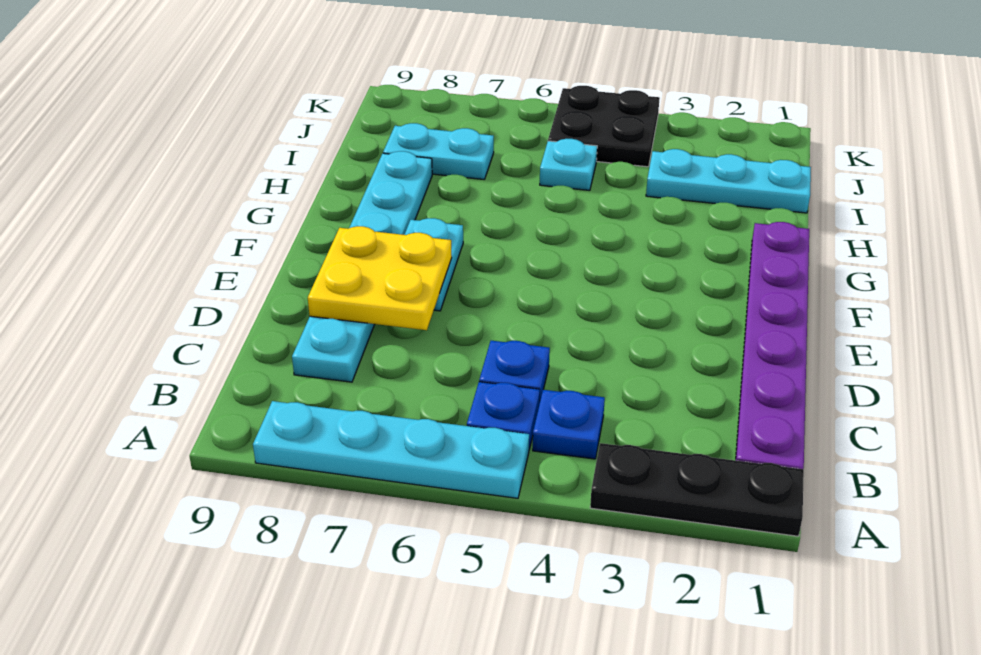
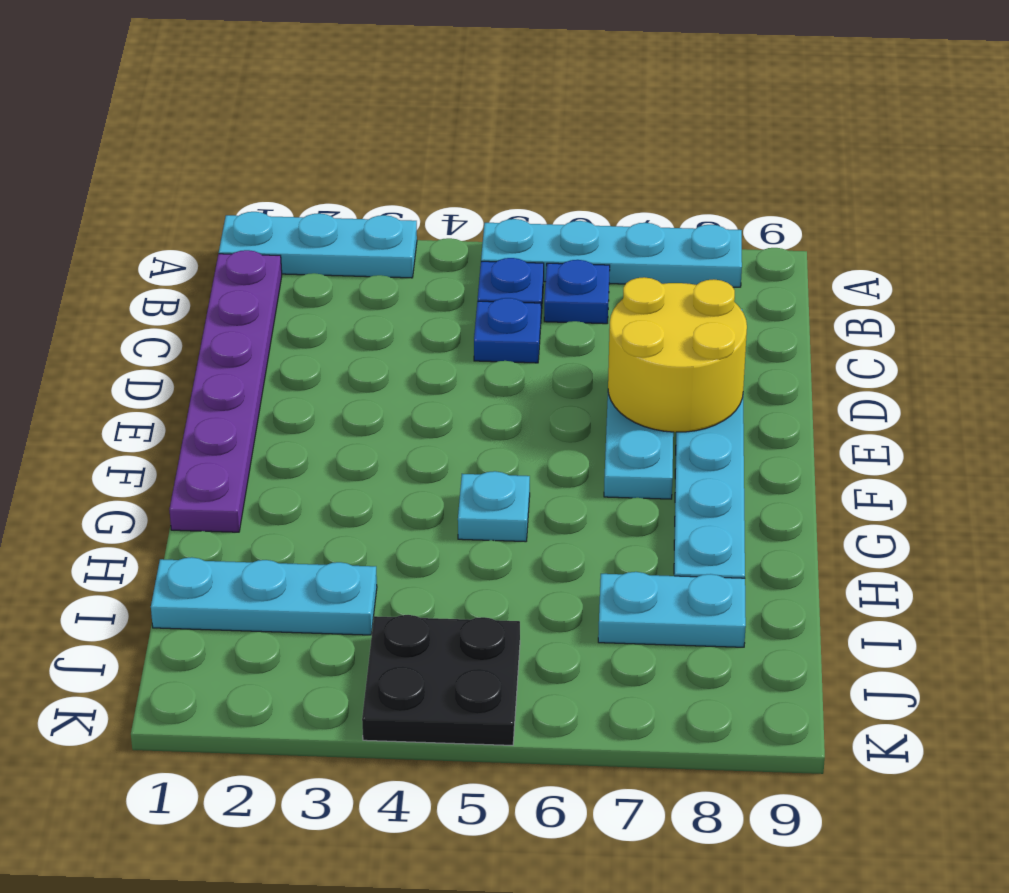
black 1x3 plate [590,443,804,536] -> cyan 1x3 plate [219,212,417,278]
blue 1x1 plate [533,390,605,459] -> blue 1x1 plate moved to [544,260,610,324]
yellow 2x2 plate [308,226,452,330] -> yellow 2x2 round brick [608,277,747,432]
cyan 1x1 plate [540,139,597,190] -> cyan 1x1 plate moved to [458,471,530,542]

